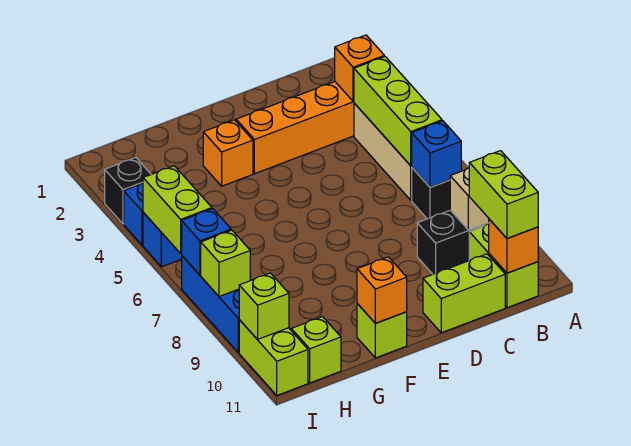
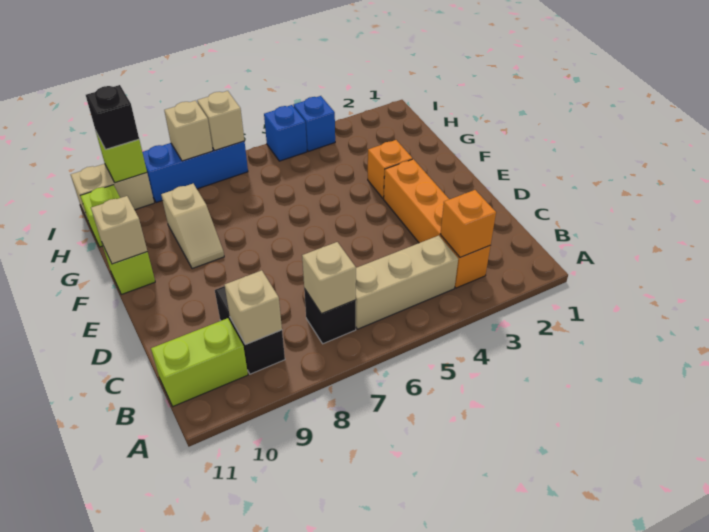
lime 1x3 brick [354,57,442,166] -> none
blue 1x1 brick [412,121,461,187] -> tan 1x1 brick [302,242,356,314]
lime 1x2 brick [469,151,538,239] -> none
orange 1x1 brick [489,219,538,273] -> none
lime 1x2 brick [423,254,505,333] -> none
none -> tan 1x2 slope [161,184,224,269]
orange 1x1 brick [357,257,407,323] -> tan 1x1 brick [91,196,147,264]
black 1x1 brick [105,158,151,224] -> black 1x1 brick moved to [86,85,139,150]
lime 1x2 brick [143,166,212,253] -> none
blue 1x1 brick [182,209,231,275] -> tan 1x1 brick [197,91,244,150]
lime 1x1 brick [201,230,250,297] -> tan 1x1 brick [164,101,213,161]
lime 1x2 brick [239,320,308,395] -> tan 1x2 brick [71,164,154,223]

